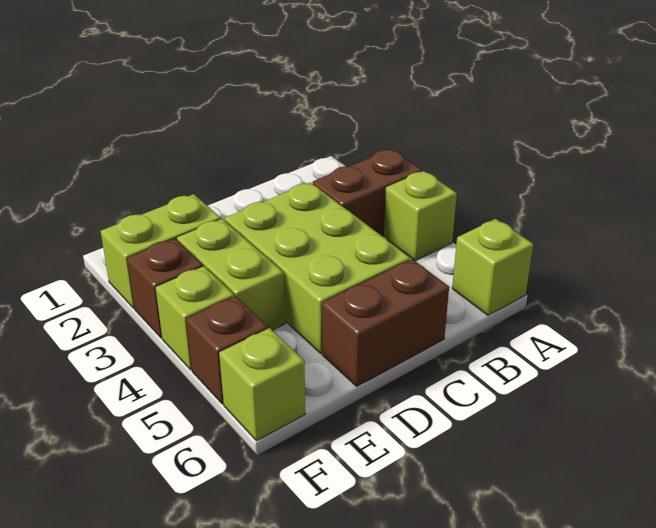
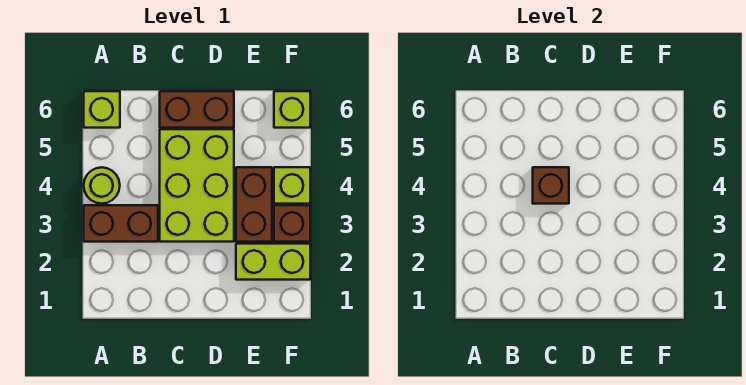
lime 1x1 brick [384,171,457,261] -> lime 1x1 round brick [84,167,120,204]
lime 1x2 brick [177,219,285,330] -> brown 1x2 brick [236,167,272,242]
brown 1x1 brick [186,296,268,404] -> brown 1x1 brick moved to [533,167,569,204]

